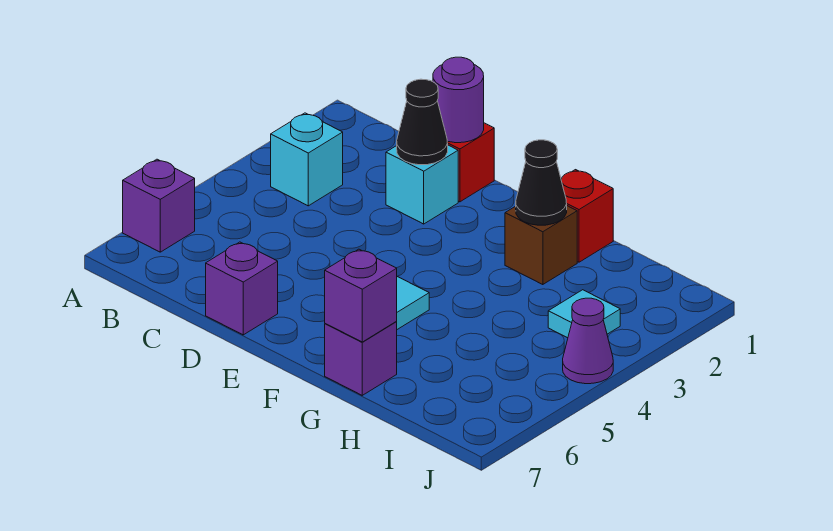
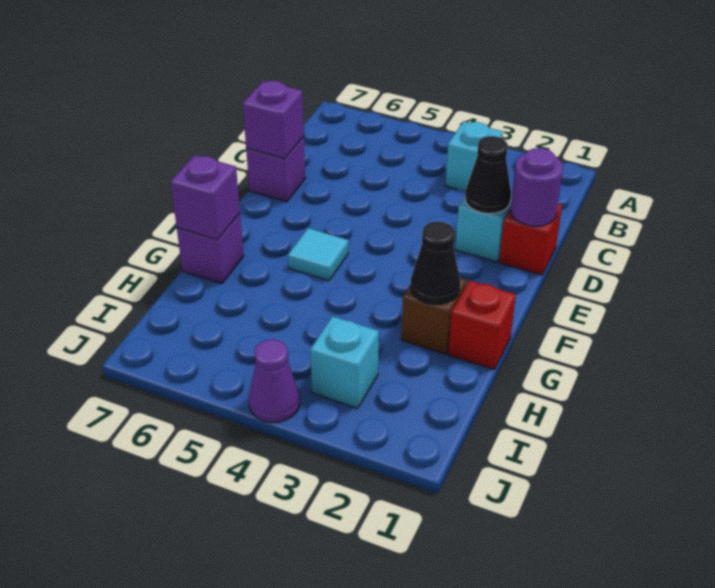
purple 1x1 brick [123,159,195,252] -> purple 1x1 brick moved to [243,81,304,159]
cyan 1x1 tile [548,290,620,338] -> cyan 1x1 brick [310,316,379,408]

